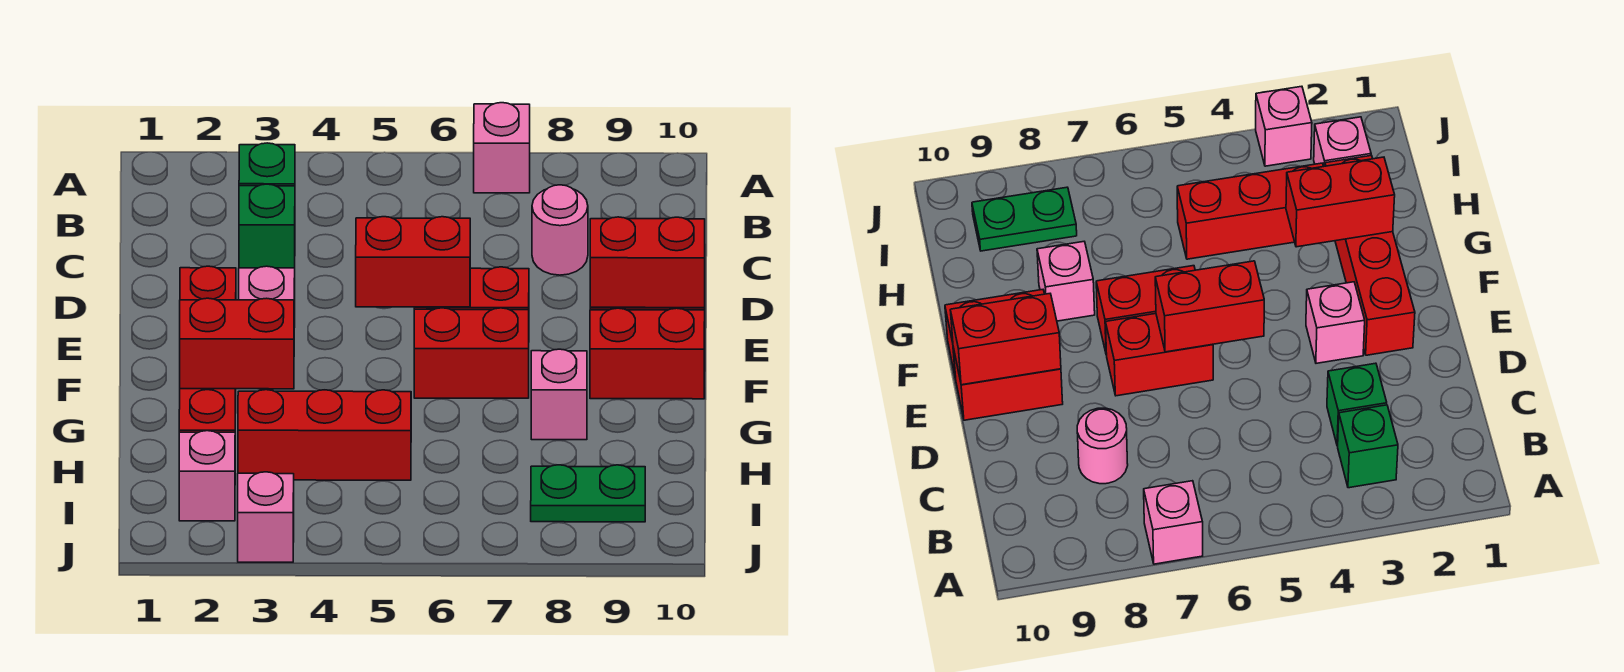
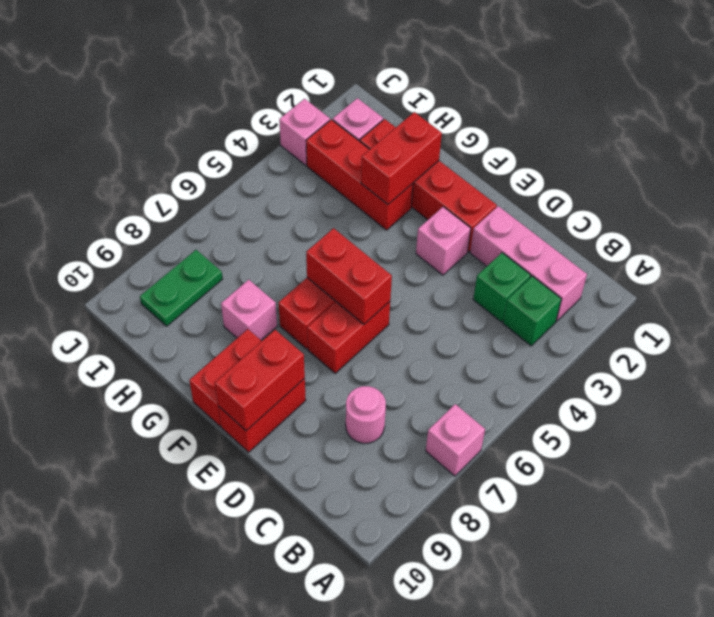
none -> pink 1x3 brick [470,206,587,321]
red 1x2 brick [356,217,470,307] -> red 1x2 brick turned to [306,228,392,324]
red 1x3 brick [238,390,411,480] -> red 1x3 brick turned to [306,120,413,230]

